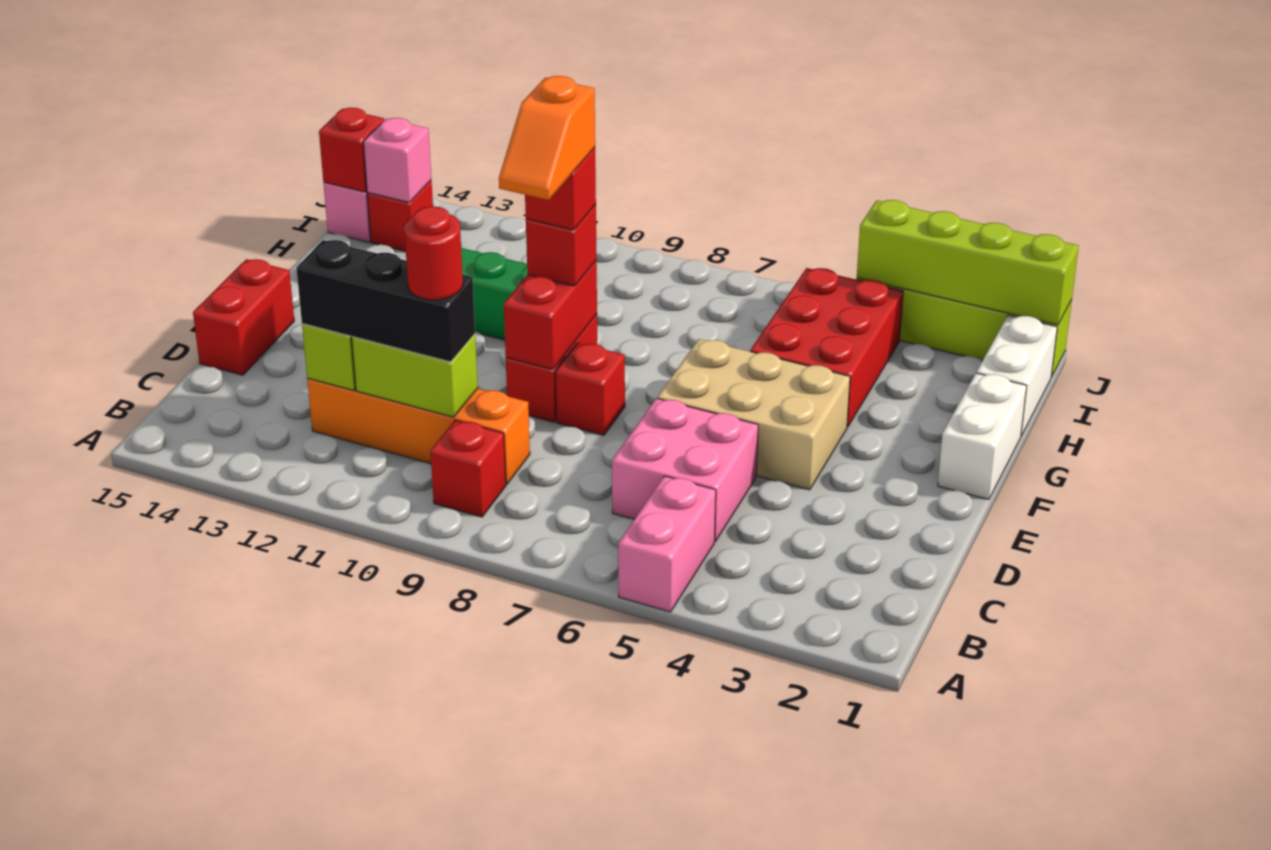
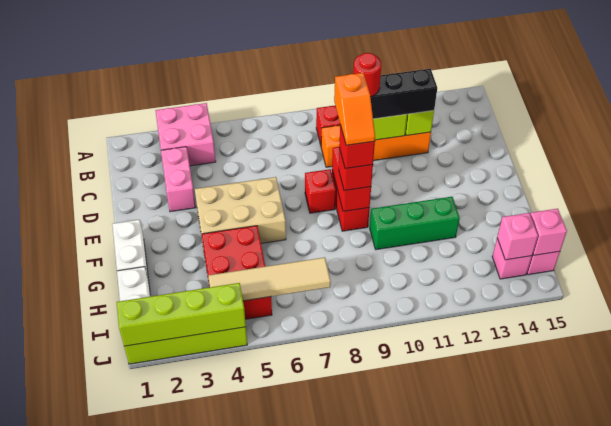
pink 1x2 brick [618,476,716,612] -> pink 1x2 brick moved to [161,147,196,212]
pink 2x2 brick [612,398,758,542] -> pink 2x2 brick moved to [155,103,216,166]
red 1x2 brick [193,259,294,375] -> none
orange 1x2 slope [499,76,595,200] -> orange 1x2 slope turned to [334,73,375,145]
none -> tan 1x4 tile [208,257,331,301]
red 1x1 brick [367,180,433,251] -> pink 1x1 brick [492,239,532,279]
red 1x1 brick [319,108,384,192] -> pink 1x1 brick [530,209,567,255]

